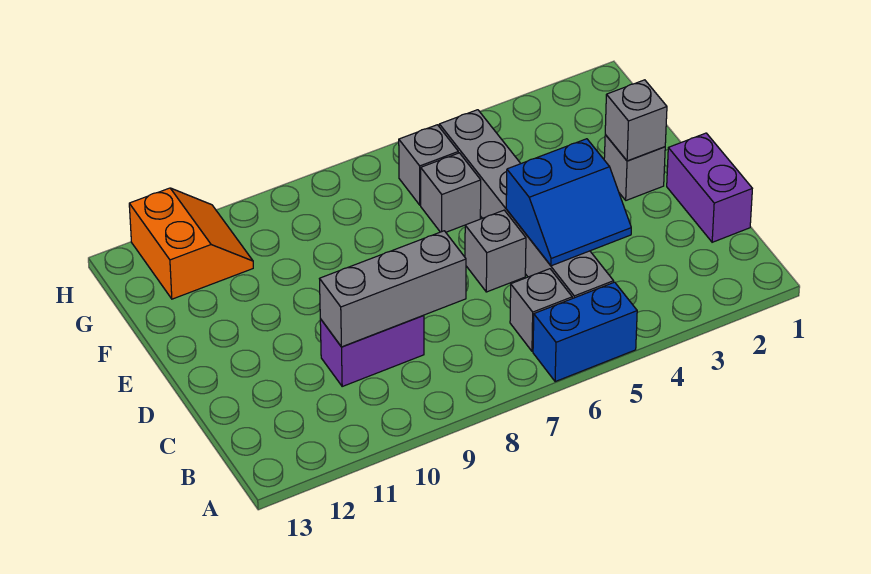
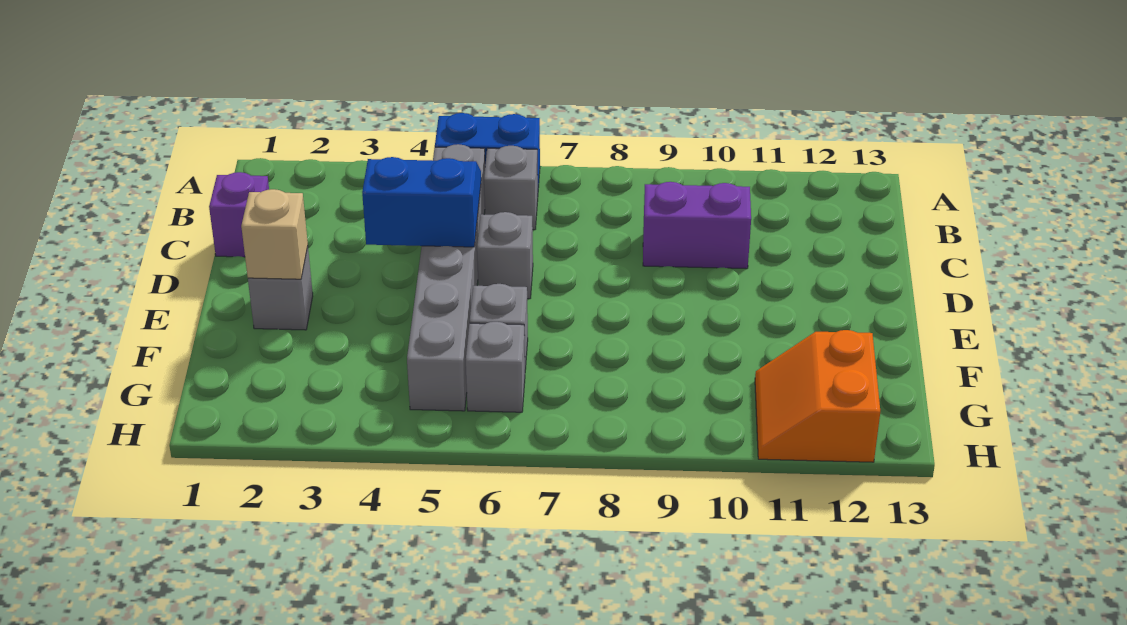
purple 1x2 brick [667,133,752,242] -> purple 1x1 brick [209,172,269,257]
grey 1x3 brick [320,231,466,347] -> none
grey 1x1 brick [605,80,667,161] -> tan 1x1 brick [241,189,308,279]

